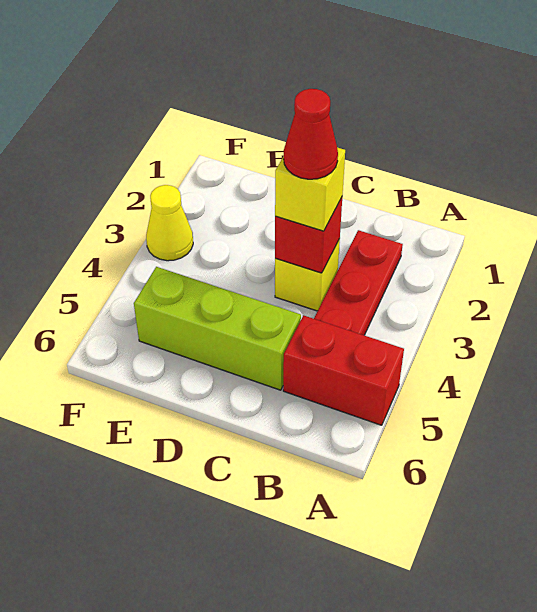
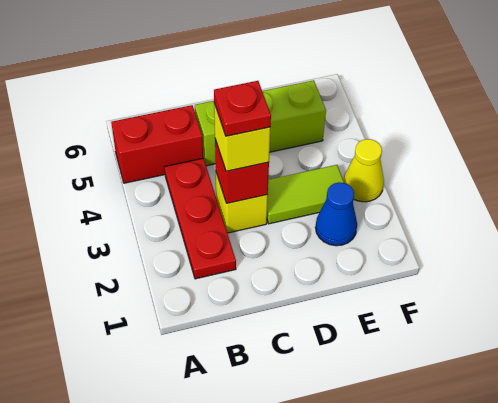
red 1x1 cone [284,89,338,179] -> red 1x1 plate [214,81,271,136]
none -> lime 1x2 tile [267,165,344,224]
none -> blue 1x1 cone [315,182,357,246]

